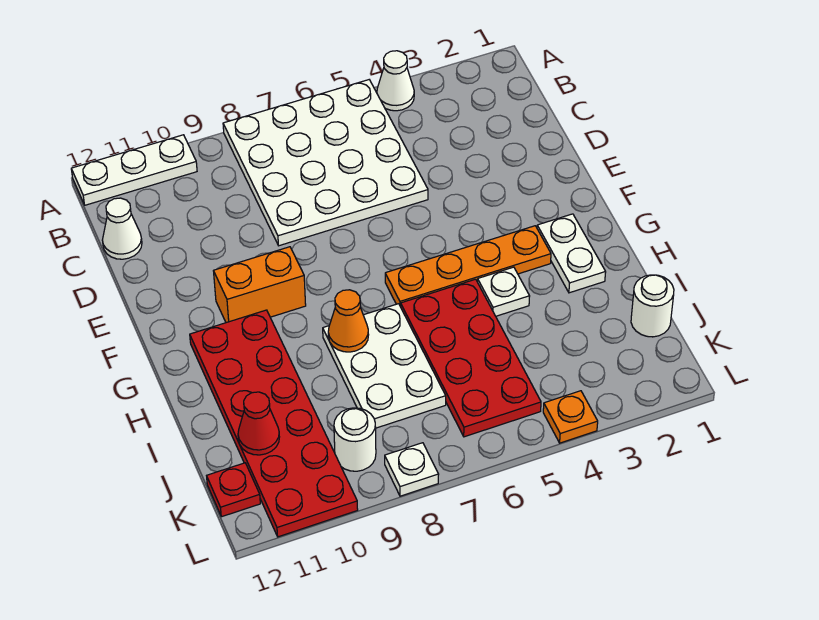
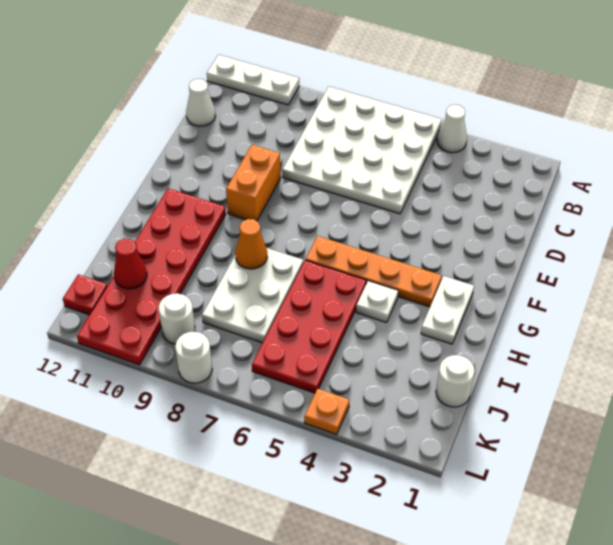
orange 1x2 brick [214,247,306,323] -> orange 1x2 brick turned to [226,145,281,221]
white 1x1 plate [385,443,439,496] -> white 1x1 round brick [175,331,212,383]

